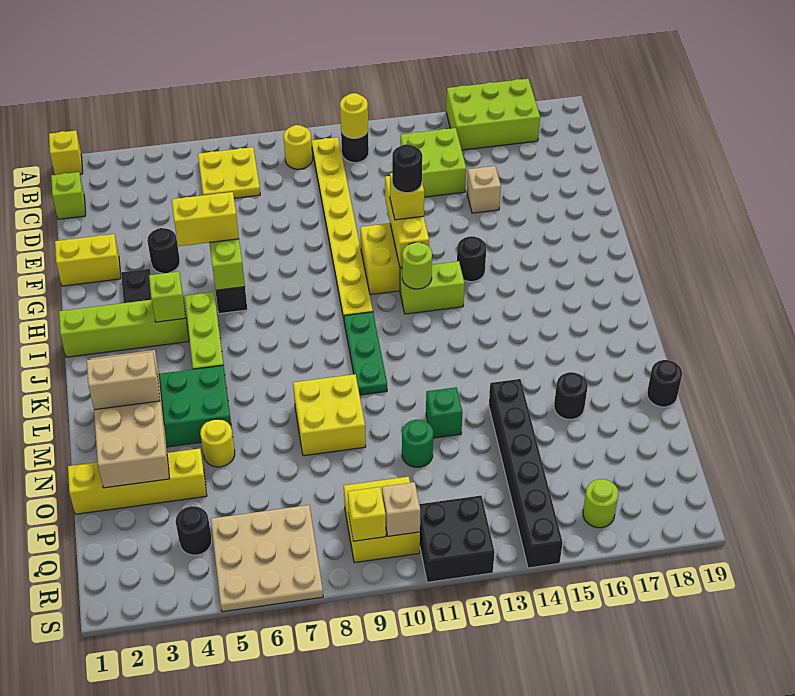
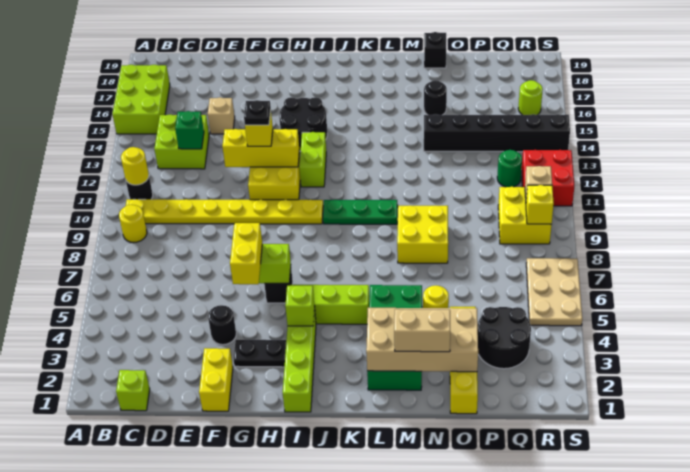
yellow 1x1 brick [49,131,83,175] -> none
yellow 2x2 plate [198,147,260,198] -> none
black 1x1 round brick [392,144,422,193] -> black 1x1 plate [244,100,271,125]
black 1x1 round brick [457,236,486,282] -> black 2x2 round brick [279,97,327,151]
lime 1x1 round brick [402,242,432,289] -> none
tan 1x2 brick [87,352,160,410] -> tan 1x2 brick turned to [394,309,450,352]
green 1x1 brick [426,387,463,438] -> green 1x1 brick moved to [175,111,204,149]
black 1x1 round brick [647,360,682,407] -> black 1x1 brick [424,32,446,68]
green 1x1 round brick [402,420,433,467] -> green 1x1 round brick moved to [497,150,522,187]
black 1x1 round brick [176,506,212,555] -> black 2x2 round brick [478,307,531,369]
tan 3x3 plate [211,505,323,612] -> tan 2x3 plate [526,258,582,326]
black 2x2 brick [419,496,495,582] -> red 2x2 brick [522,150,574,206]

